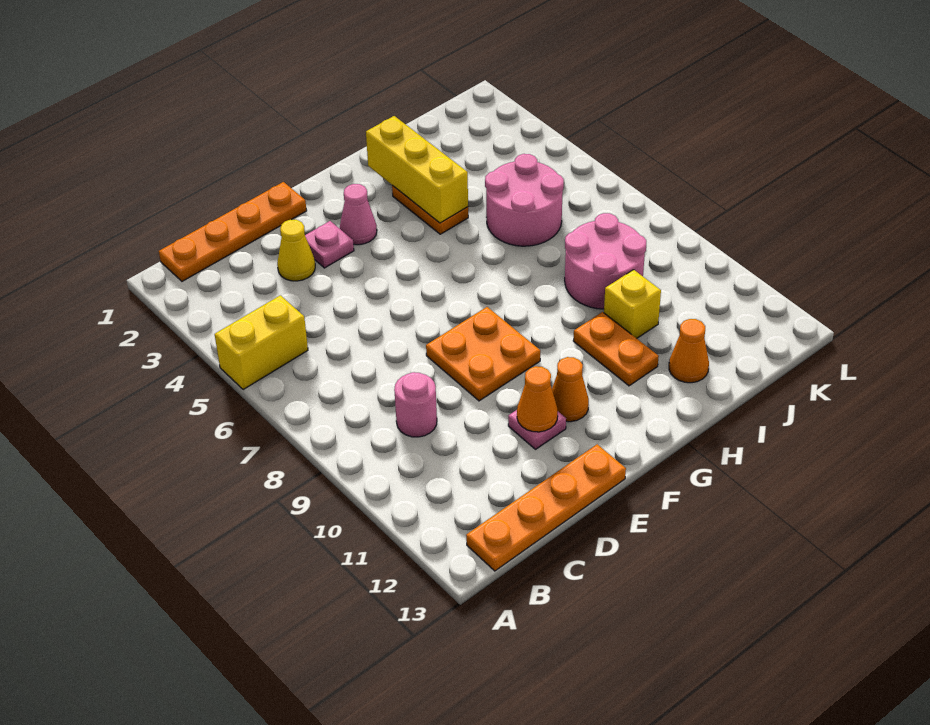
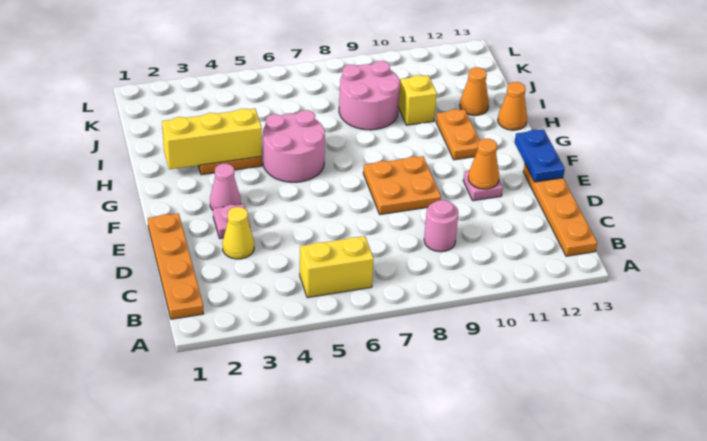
yellow 1x2 brick [215,295,308,390] -> yellow 1x2 brick turned to [300,236,374,298]
none -> blue 1x2 plate [515,130,565,182]
orange 1x1 cone [552,357,589,422] -> orange 1x1 cone moved to [498,82,527,130]
orange 1x2 plate [573,312,659,386] -> orange 1x2 plate turned to [436,109,480,160]
pink 2x2 round brick [485,154,564,246] -> pink 2x2 round brick moved to [263,110,325,182]

